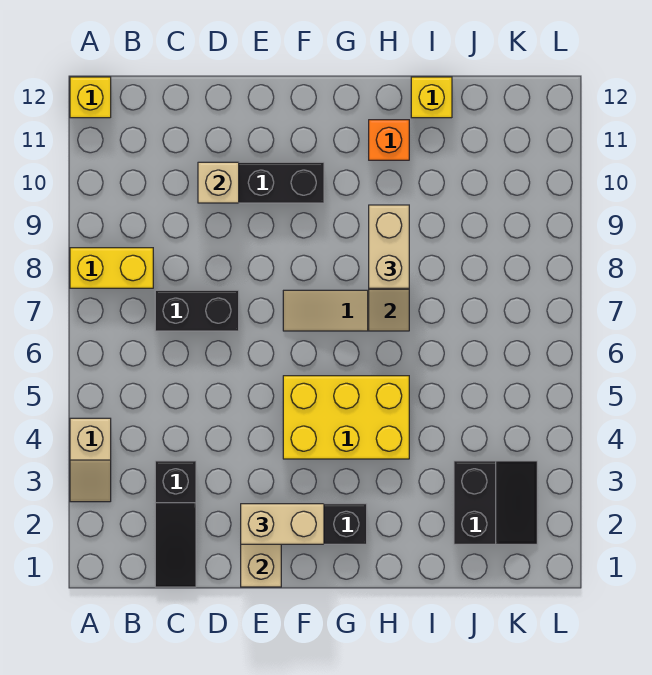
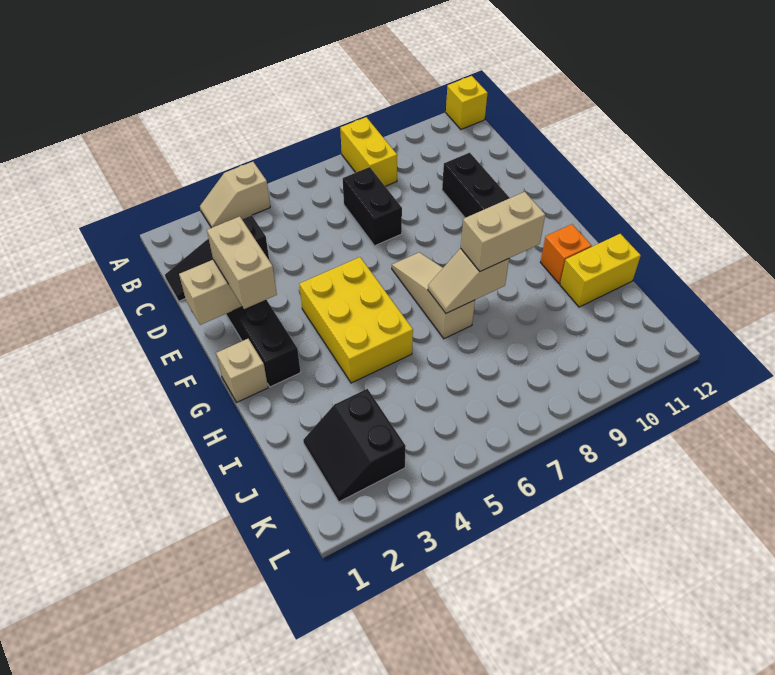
tan 1x1 brick [198,162,239,203] -> tan 1x1 brick moved to [216,339,268,402]
yellow 1x1 brick [411,77,452,118] -> yellow 1x2 brick [560,234,641,307]
black 2x2 slope [454,461,537,544] -> black 2x2 slope turned to [303,389,406,502]

